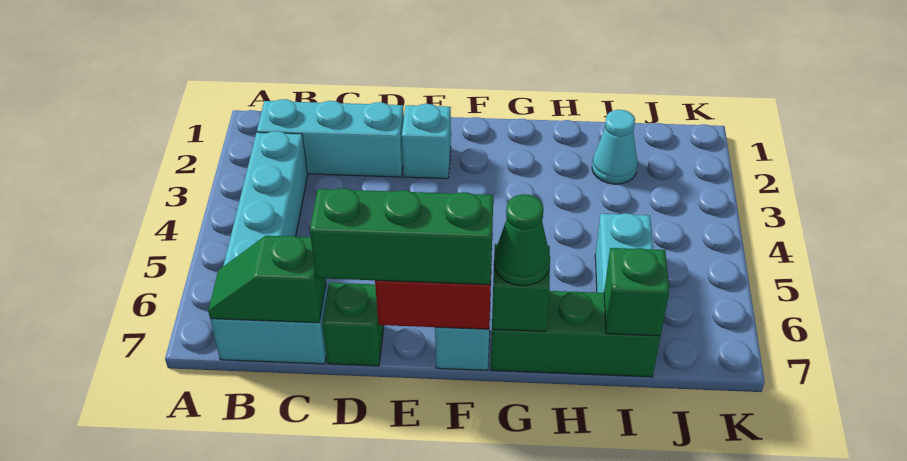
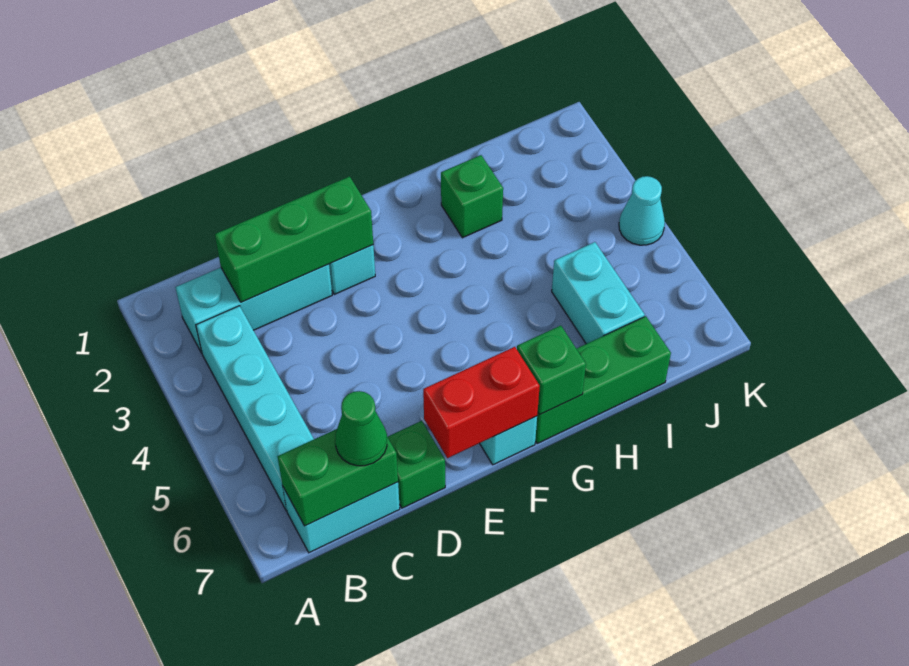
green 1x2 slope [208,236,326,323] -> green 1x2 brick [278,429,398,526]
green 1x3 brick [310,188,493,285] -> green 1x3 brick moved to [215,176,373,302]
green 1x1 cone [494,194,550,286] -> green 1x1 cone moved to [335,391,387,466]
cyan 1x1 cone [592,110,638,184] -> cyan 1x1 cone moved to [619,176,665,245]
green 1x1 brick [604,248,669,336] -> green 1x1 brick moved to [441,155,503,238]

